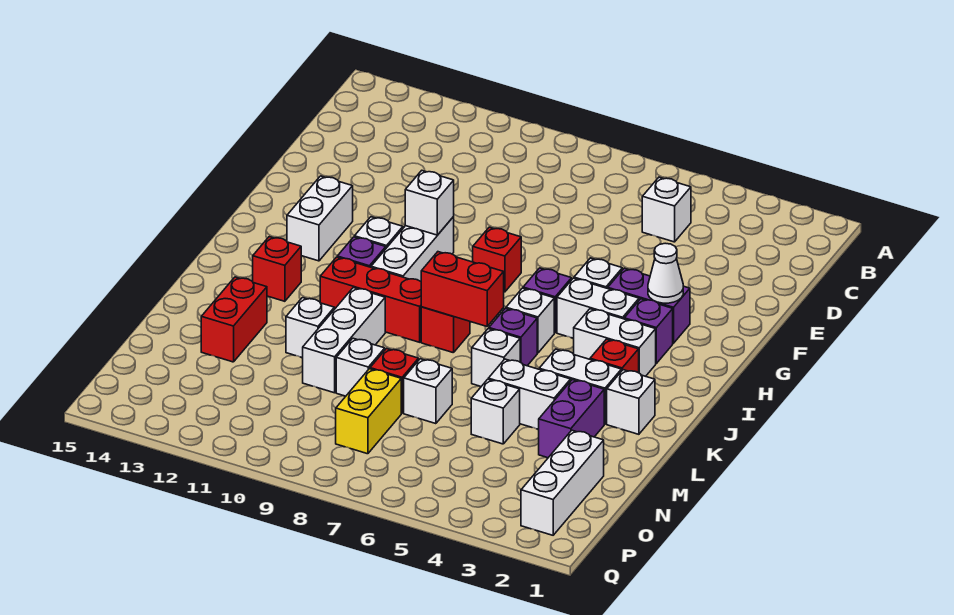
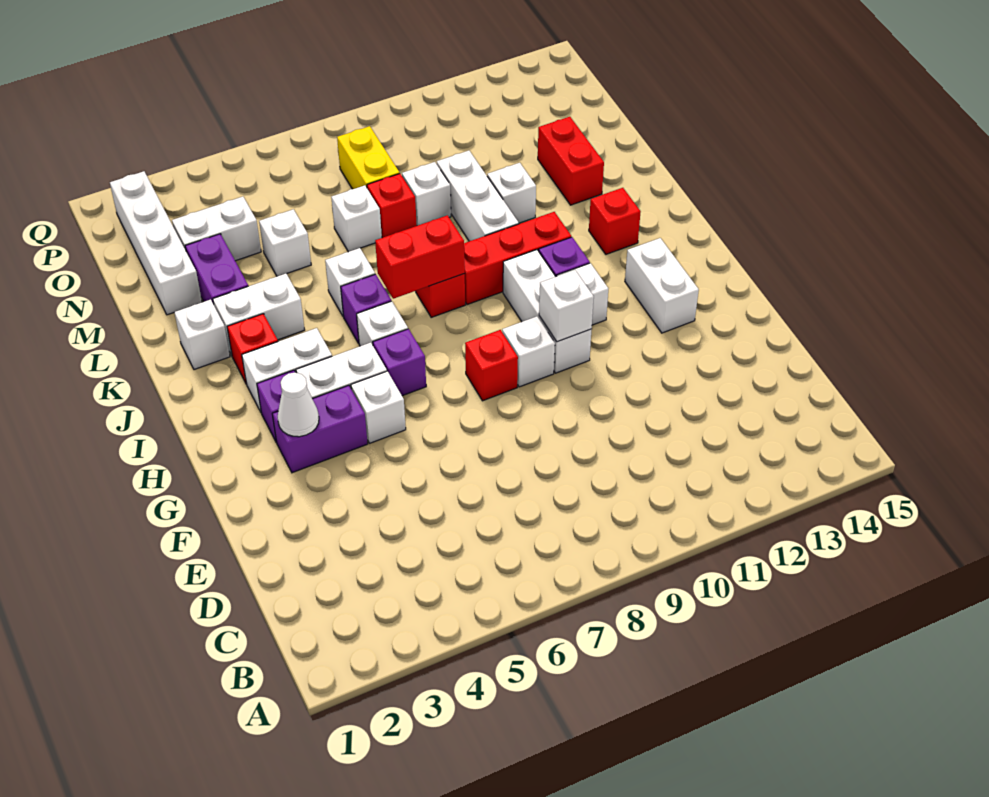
white 1x1 brick [642,177,691,242] -> white 1x1 brick moved to [502,316,555,387]
white 1x2 brick [488,359,571,429] -> white 1x2 brick moved to [172,197,261,261]
white 1x3 brick [521,430,604,535] -> white 1x4 brick [110,171,202,315]

